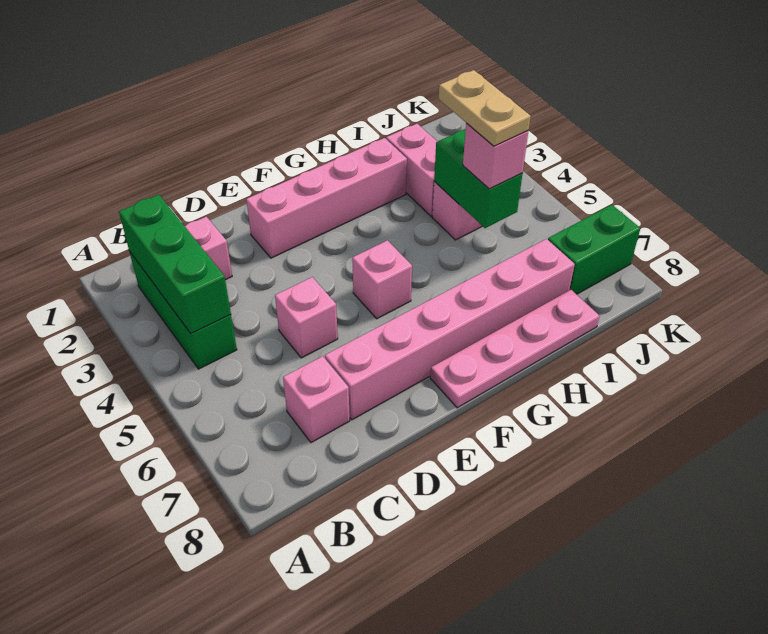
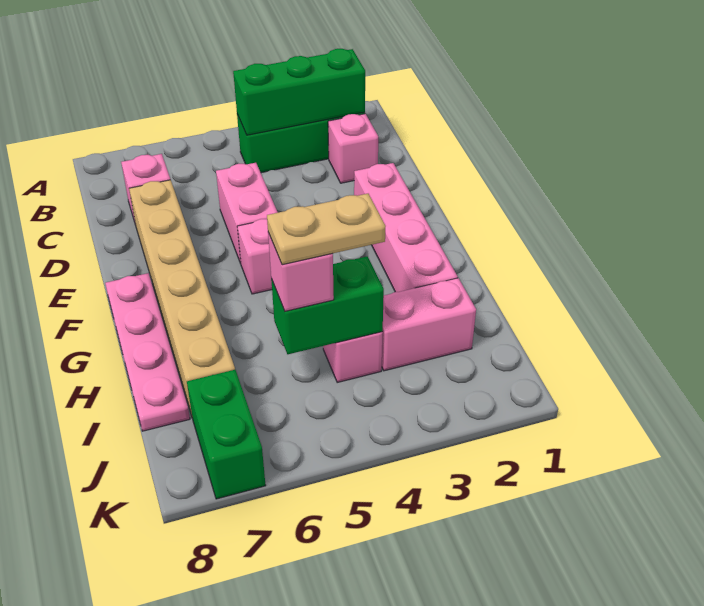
pink 1x1 brick [275,277,338,358] -> pink 1x2 brick [216,163,278,264]
pink 1x6 brick [325,239,575,420] -> tan 1x6 brick [129,180,235,416]

